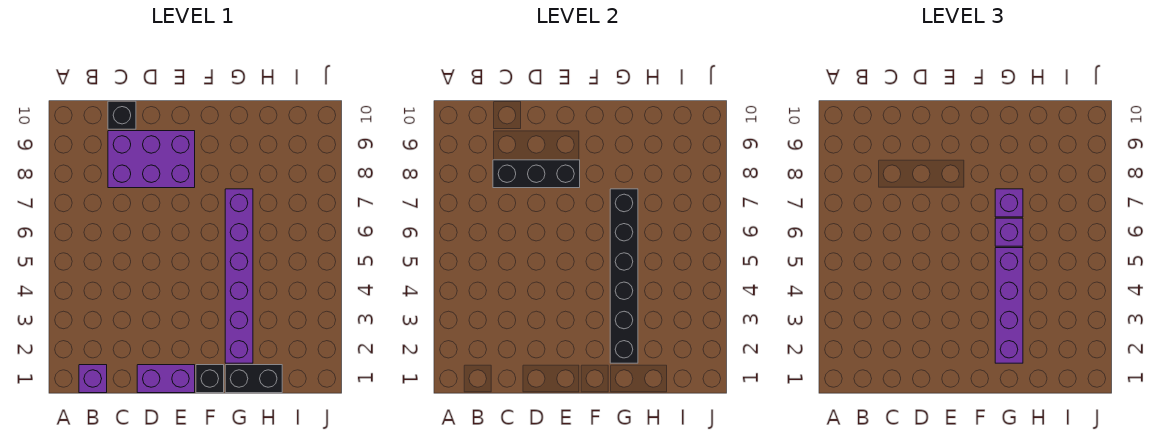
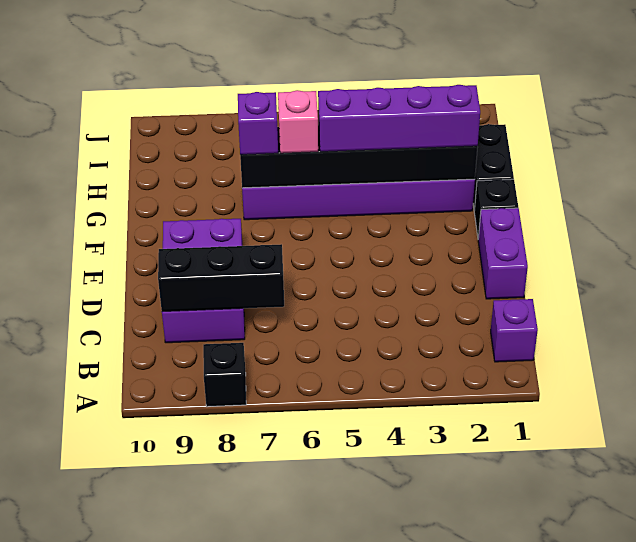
black 1x3 brick [493,160,580,188] -> black 1x3 brick turned to [158,244,284,312]
black 1x1 brick [108,101,136,129] -> black 1x1 brick moved to [203,343,246,407]
purple 1x1 brick [995,218,1023,246] -> pink 1x1 brick [278,90,318,153]

